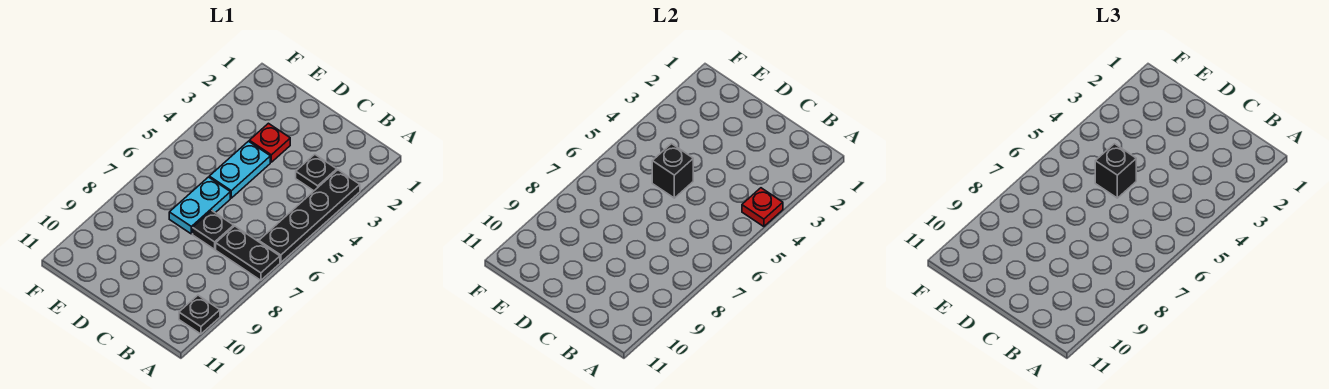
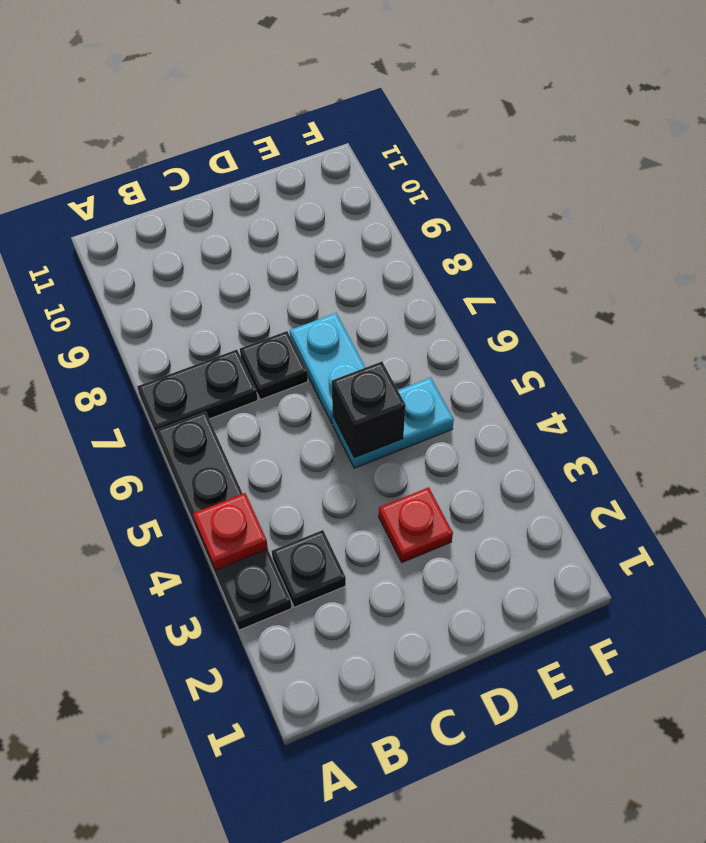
black 1x1 plate [179,295,220,334] -> none
cyan 1x2 plate [209,141,270,198] -> cyan 1x2 plate turned to [333,378,454,468]
black 1x1 brick [1095,144,1136,198] -> none

